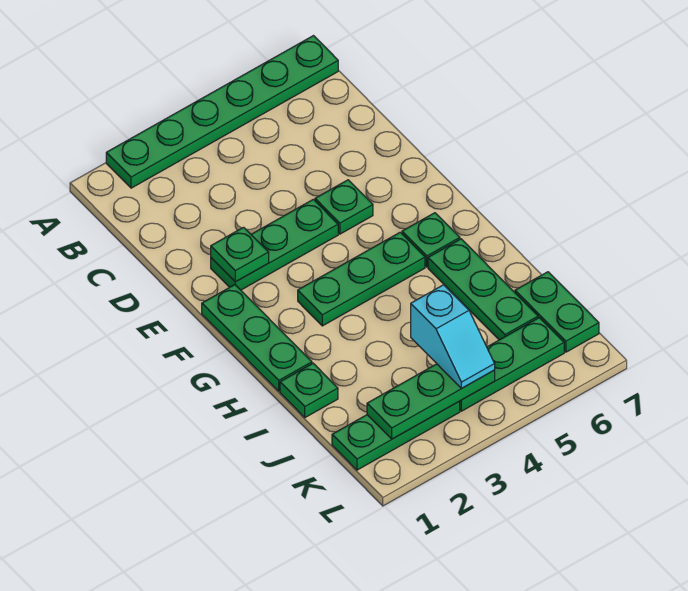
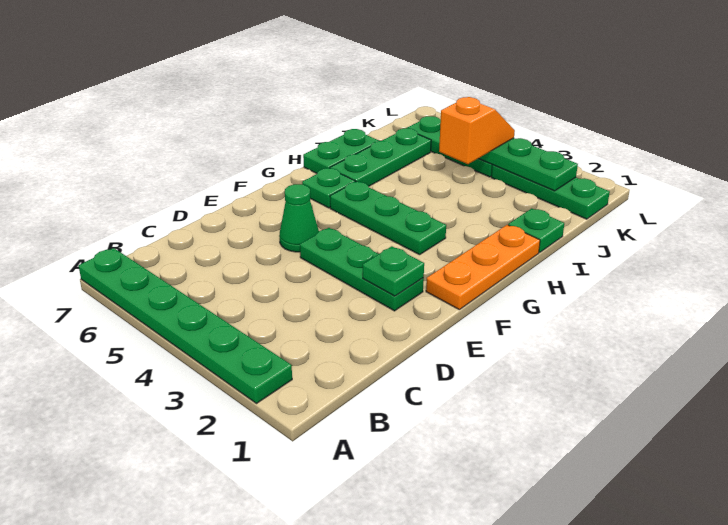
green 1x1 plate [315,180,373,234] -> green 1x1 cone [279,184,319,252]
green 1x3 plate [202,285,312,391] -> orange 1x3 plate [426,225,540,310]
cyan 1x2 slope [411,285,495,388] -> orange 1x2 slope [439,97,515,164]
green 1x2 plate [515,272,599,352] -> green 1x2 plate moved to [303,129,379,173]

